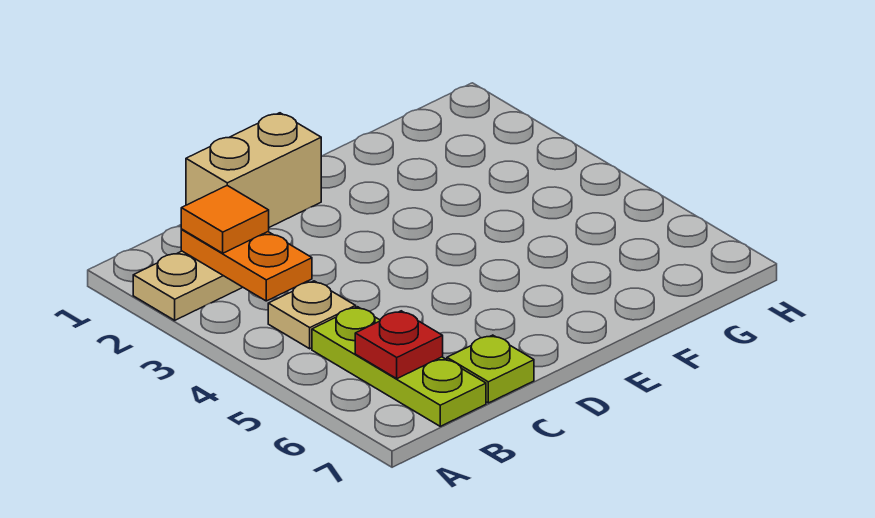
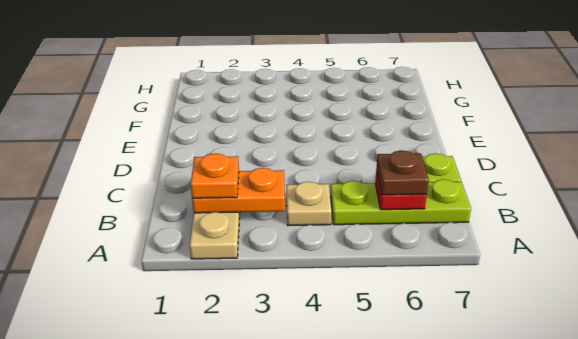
orange 1x1 tile [181,186,269,253] -> orange 1x1 plate [191,154,239,198]
none -> brown 1x1 plate [376,150,429,195]
tan 1x2 brick [186,113,321,227] -> none

